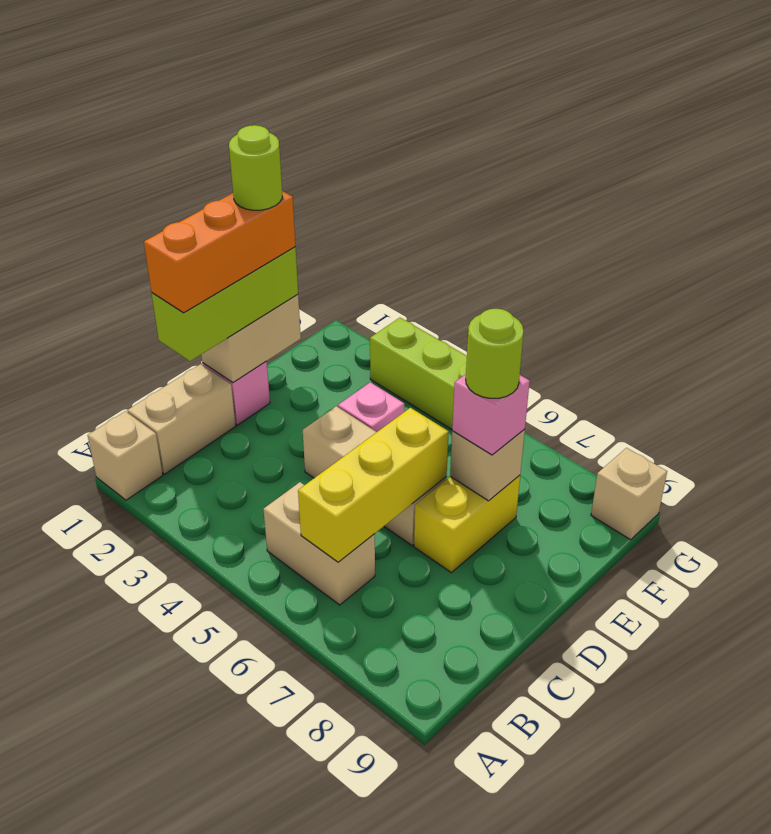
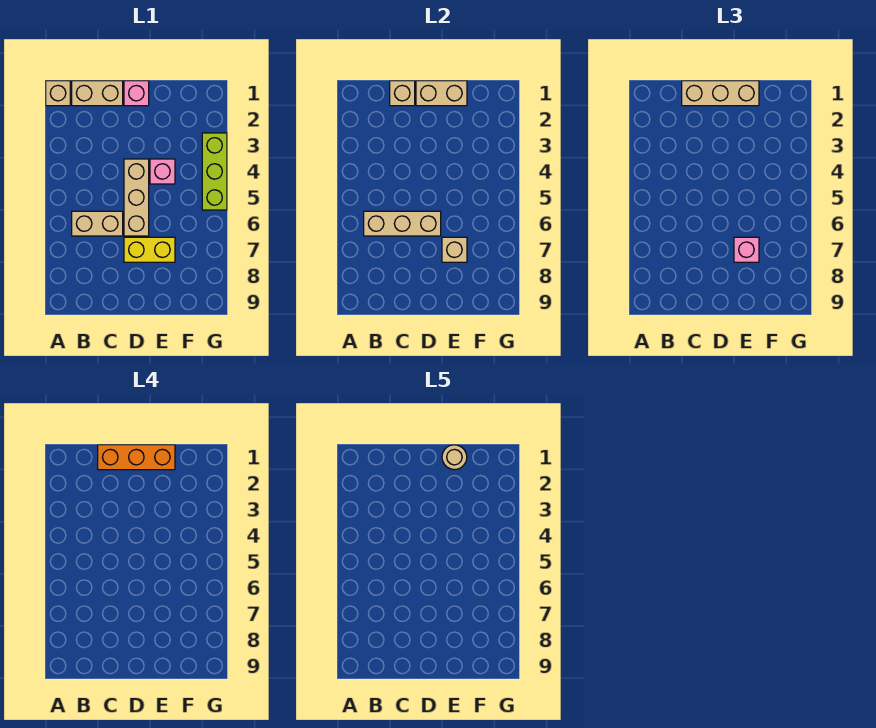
tan 1x2 brick [263,482,375,605] -> tan 1x2 brick turned to [72,211,123,236]
yellow 1x3 brick [298,408,449,562] -> tan 1x3 brick [364,211,441,236]
lime 1x3 brick [152,247,298,361] -> tan 1x3 brick [682,81,759,106]
lime 1x1 round brick [229,125,282,210] -> tan 1x1 round brick [442,445,467,470]
lime 1x1 round brick [466,309,524,398] -> none
tan 1x1 brick [591,448,667,540] -> tan 1x1 brick moved to [390,81,415,106]

